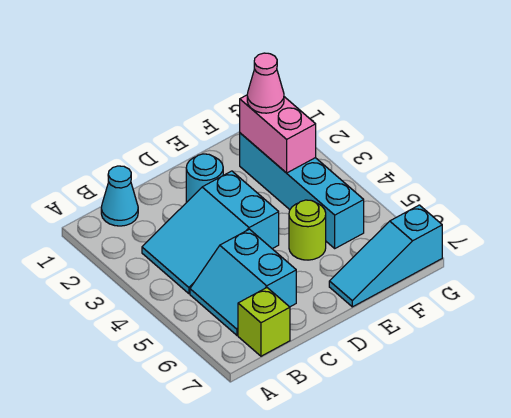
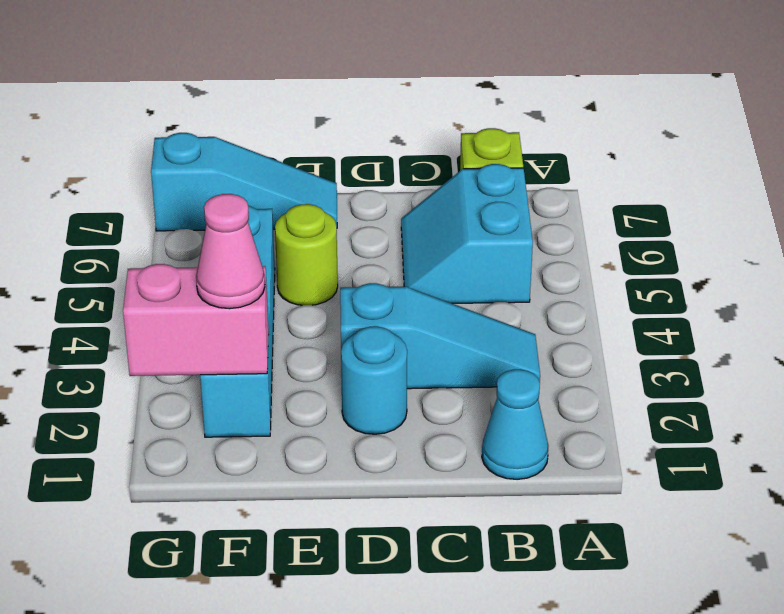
cyan 2x3 slope [142,171,279,294] -> cyan 1x3 slope [340,283,540,389]
cyan 2x2 slope [190,229,296,335] -> cyan 2x2 slope turned to [401,164,533,303]
pink 1x2 brick [240,95,316,173] -> pink 1x2 brick turned to [123,264,269,376]

